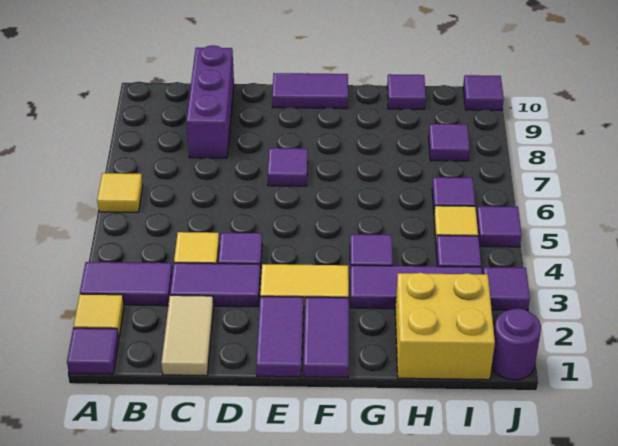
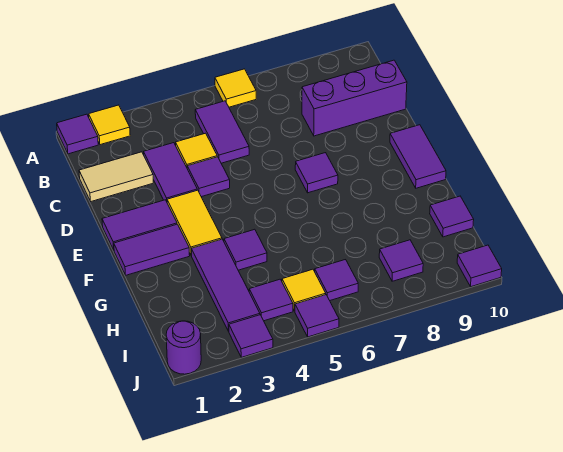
purple 1x2 tile [80,262,173,306] -> purple 1x2 tile moved to [195,101,249,163]
yellow 2x2 brick [395,273,495,380] -> none

